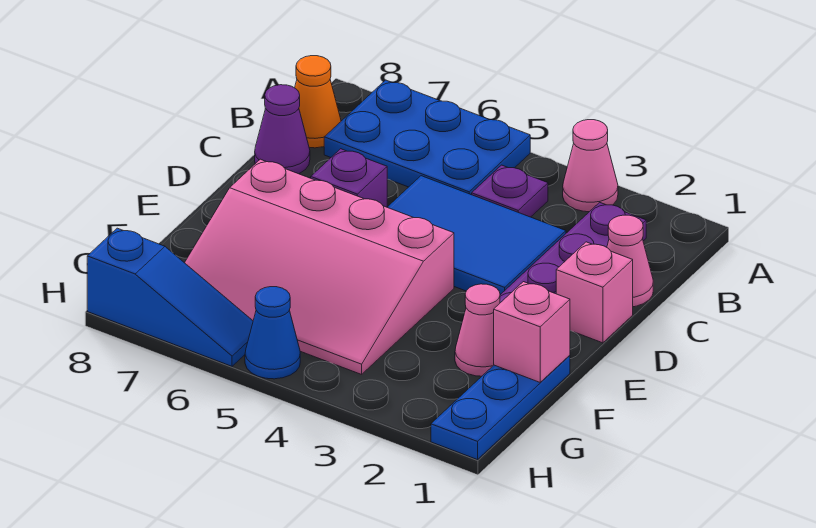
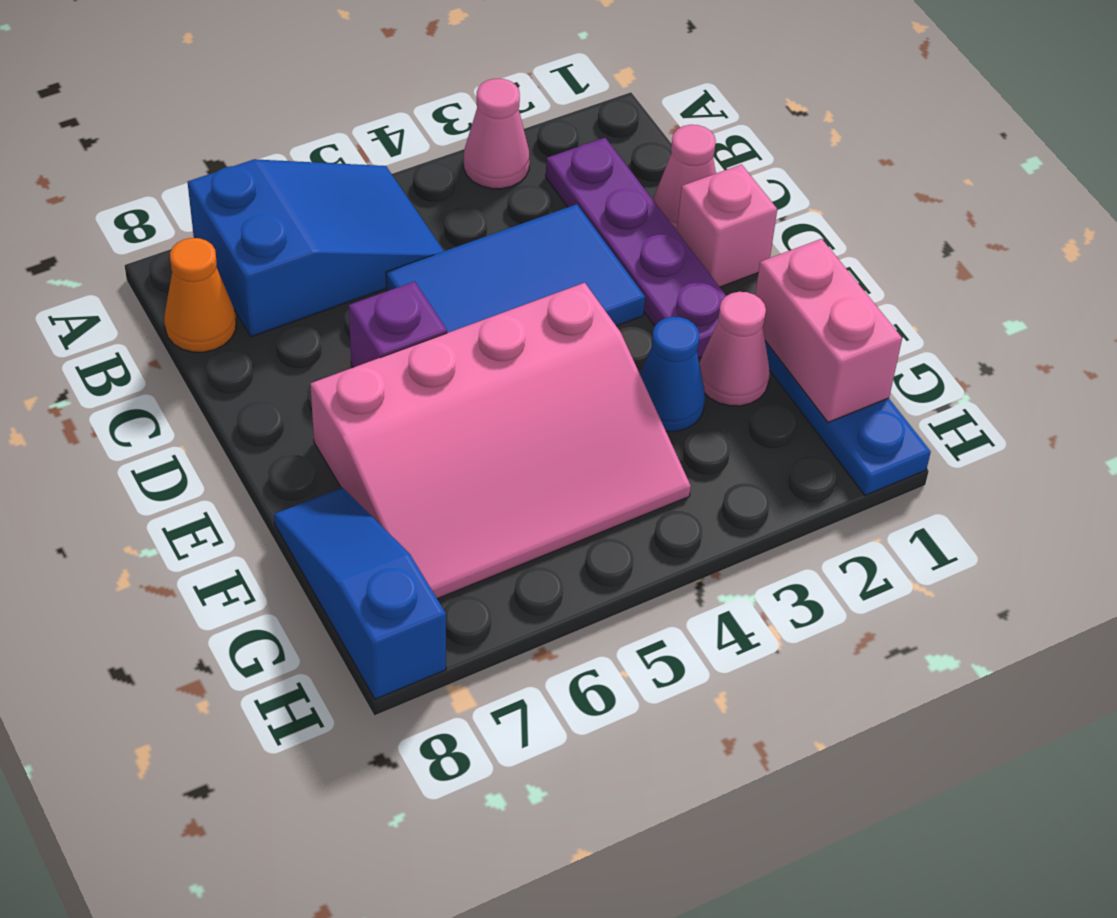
blue 2x3 plate [324,80,530,195] -> blue 2x3 slope [188,159,444,337]
purple 1x1 plate [472,165,548,217] -> none
purple 1x1 cone [255,85,310,174] -> none
pink 1x1 brick [494,282,570,382] -> pink 1x2 brick [755,239,902,422]
blue 1x1 cone [245,287,300,379] -> blue 1x1 cone moved to [640,317,705,432]
blue 1x3 slope [87,228,253,366] -> blue 1x3 slope turned to [274,488,446,699]

